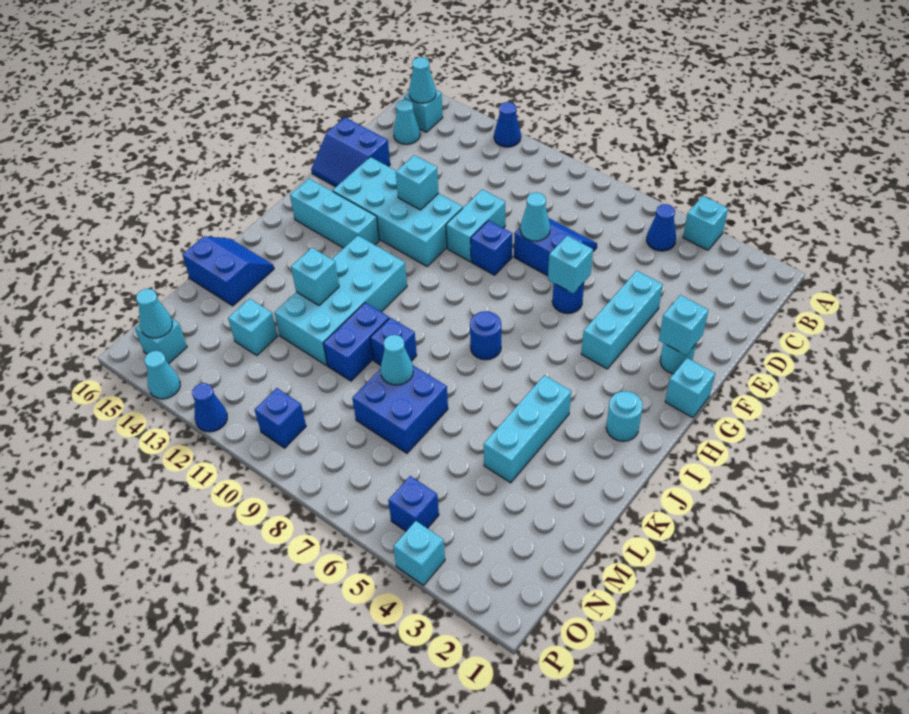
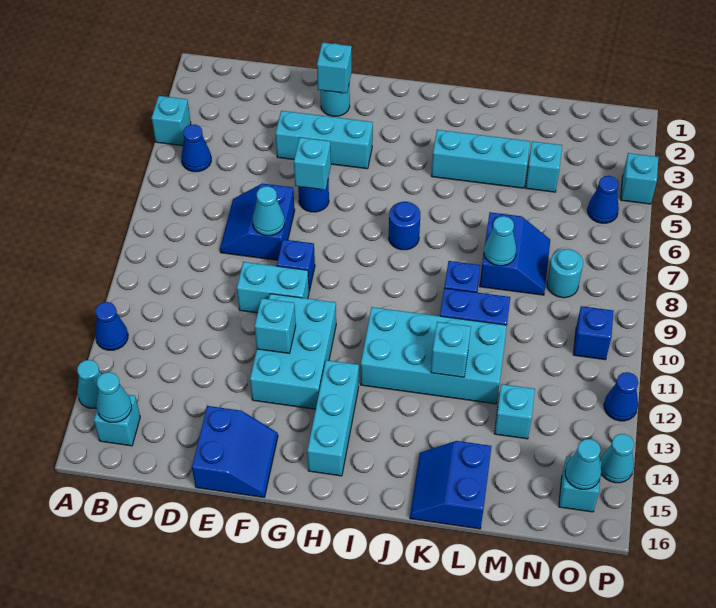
cyan 1x1 cone [393,100,420,144] -> cyan 1x1 cone moved to [77,360,102,408]
cyan 2x4 brick [332,157,463,266] -> cyan 2x3 brick [250,294,336,409]
cyan 1x1 brick [665,358,715,418] -> cyan 1x1 brick moved to [526,141,562,192]
cyan 1x1 round brick [606,391,643,441] -> cyan 1x1 round brick moved to [547,249,583,298]
blue 2x2 brick [352,366,448,453] -> blue 2x2 slope [480,212,550,295]
blue 1x1 brick [388,476,439,531] -> blue 1x1 cone [588,176,619,223]

